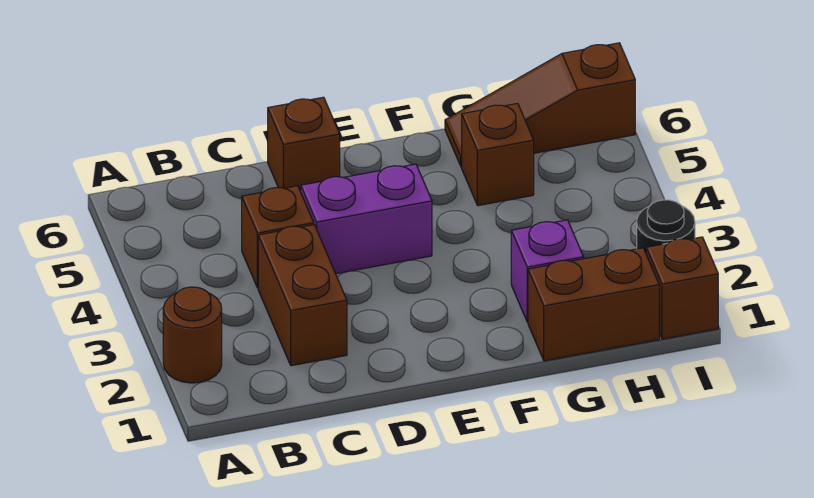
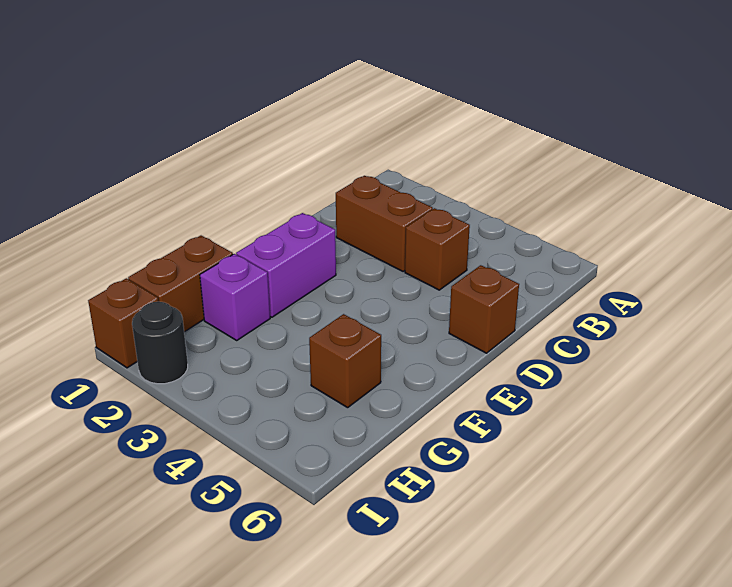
brown 1x1 round brick [163,287,222,383] -> none
purple 1x2 brick [301,164,432,274] -> purple 1x2 brick moved to [236,213,336,317]
brown 1x3 slope [445,43,635,167] -> none

